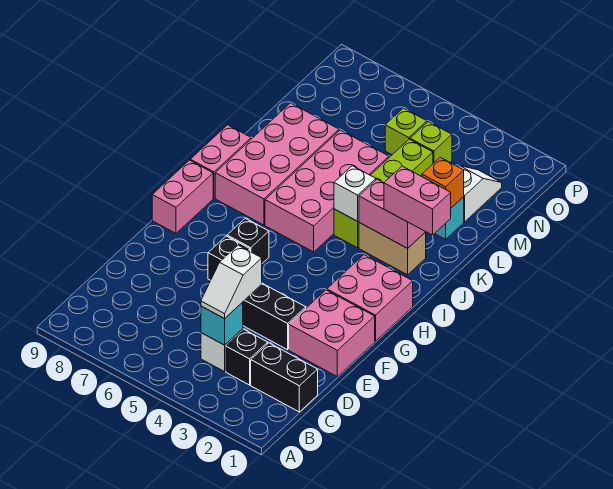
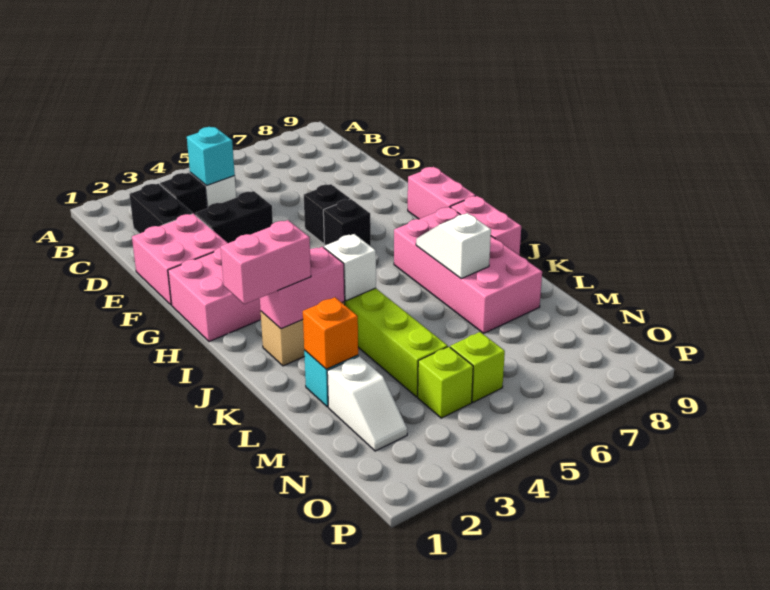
black 1x2 brick [251,343,318,412] -> black 1x2 brick turned to [129,184,193,234]
white 1x2 slope [201,245,262,319] -> white 1x2 slope moved to [416,213,491,279]
pink 2x4 brick [265,130,389,252] -> none

